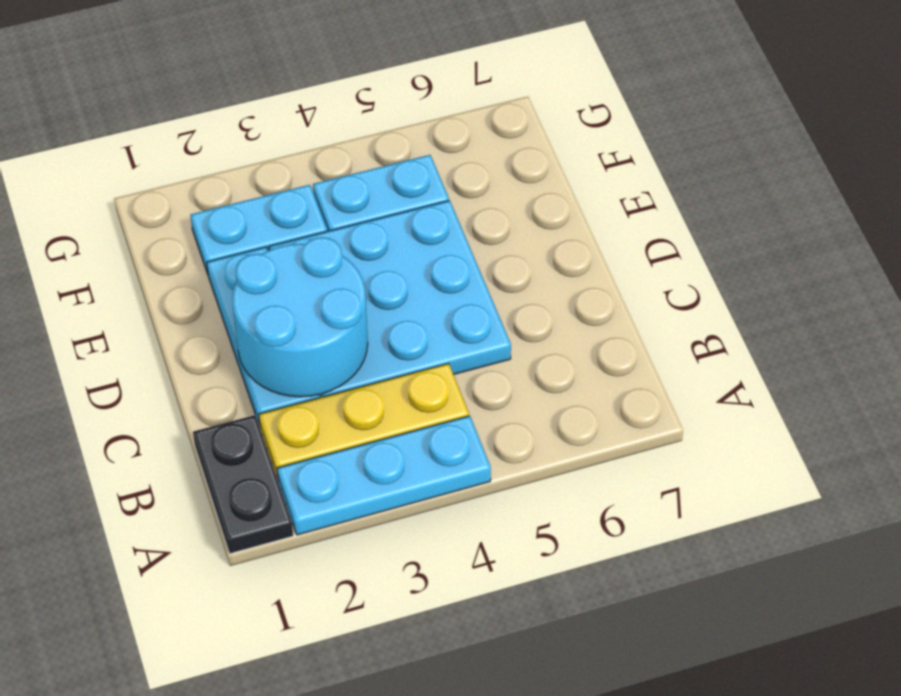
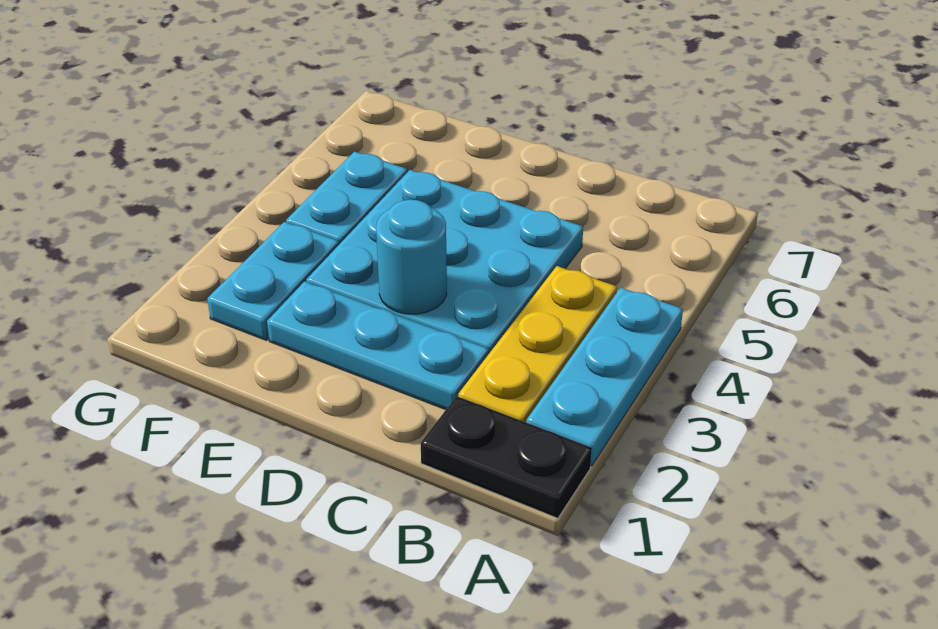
cyan 2x2 round brick [232,237,368,397] -> cyan 1x1 round brick [376,200,447,314]

